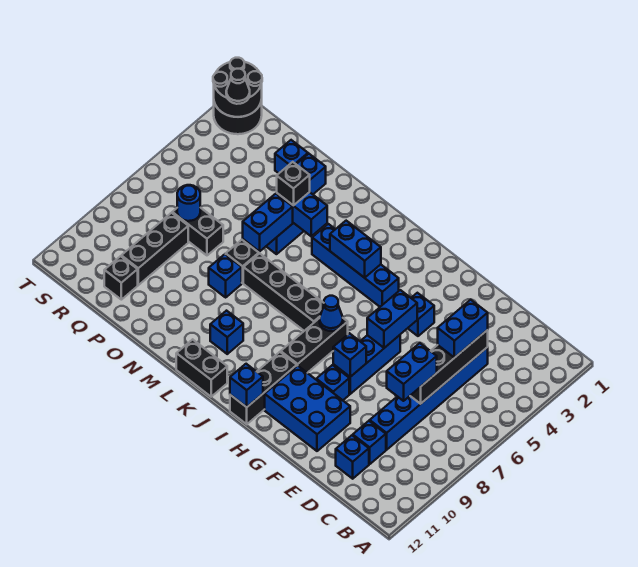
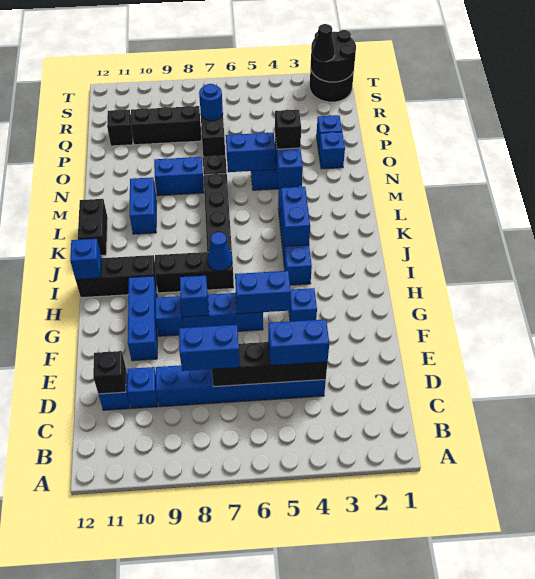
none -> black 1x1 brick [93,351,126,394]
blue 2x3 brick [265,366,350,451] -> blue 1x3 brick [128,276,157,361]
blue 1x1 brick [210,311,243,354] -> blue 1x2 brick [130,177,156,234]
blue 1x1 brick [209,254,242,297] -> blue 1x2 brick [154,157,204,196]

